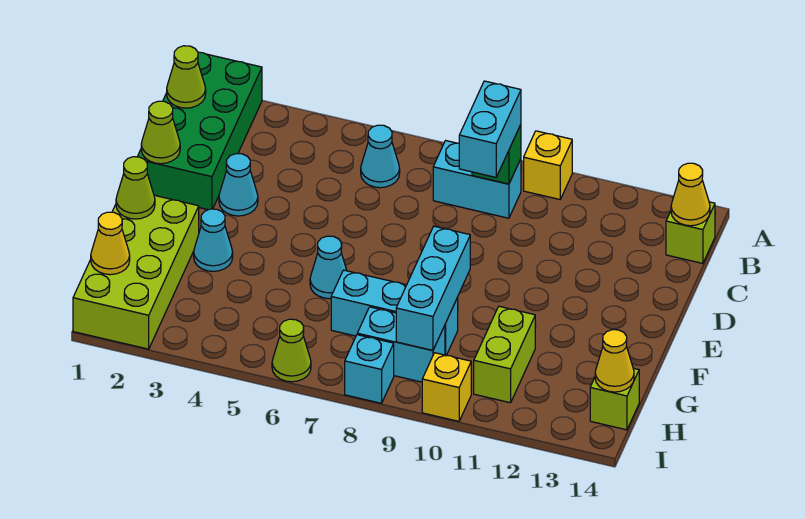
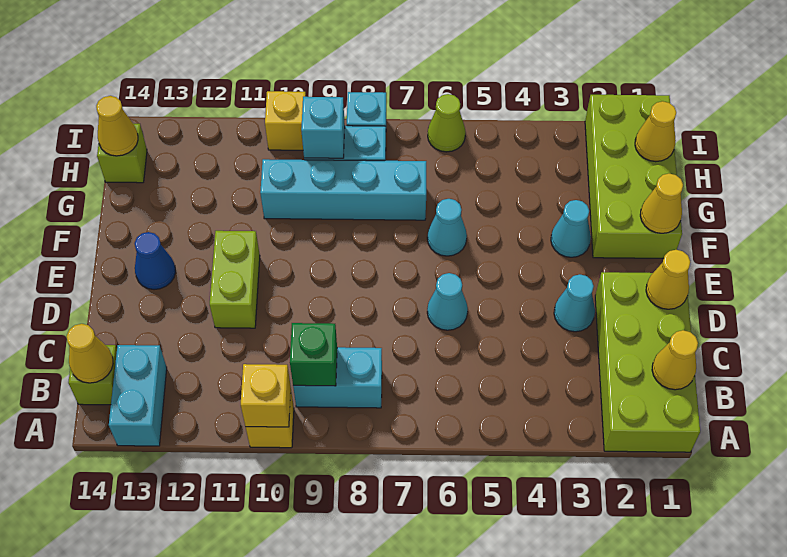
green 2x4 brick [137,52,262,210] -> lime 2x4 brick [595,272,700,452]
none -> yellow 1x1 brick [241,364,291,427]
lime 1x1 cone [167,46,206,108] -> yellow 1x1 cone [652,330,698,390]
cyan 1x1 cone [361,125,400,188] -> cyan 1x1 cone moved to [427,273,468,330]
cyan 1x2 brick [459,81,521,177] -> cyan 1x2 brick moved to [109,345,167,446]
lime 1x1 cone [141,101,180,164] -> yellow 1x1 cone [646,250,690,309]
none -> blue 1x1 cone [135,232,176,290]
lime 1x1 cone [116,157,155,219] -> yellow 1x1 cone [640,174,683,233]
cyan 1x3 brick [396,226,470,350] -> cyan 1x1 brick [301,97,345,158]
cyan 1x3 brick [331,270,458,355] -> cyan 1x4 brick [260,159,426,220]
lime 1x2 brick [474,306,535,403] -> lime 1x2 brick moved to [210,231,260,328]

